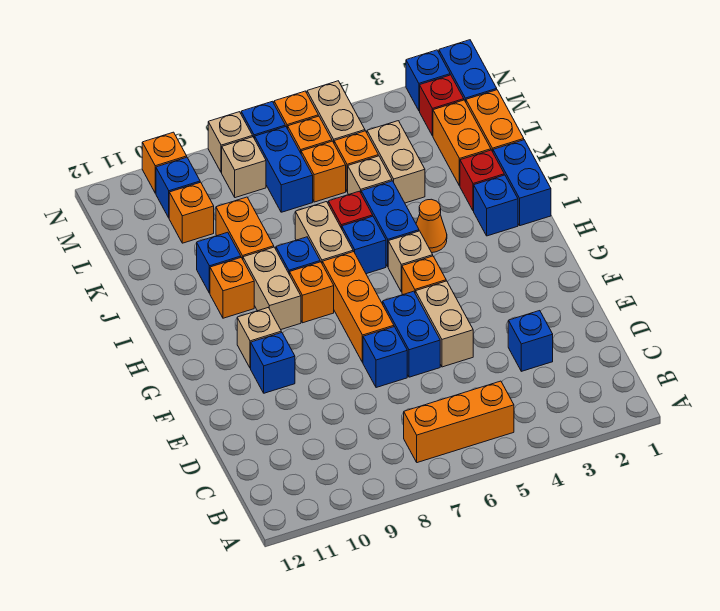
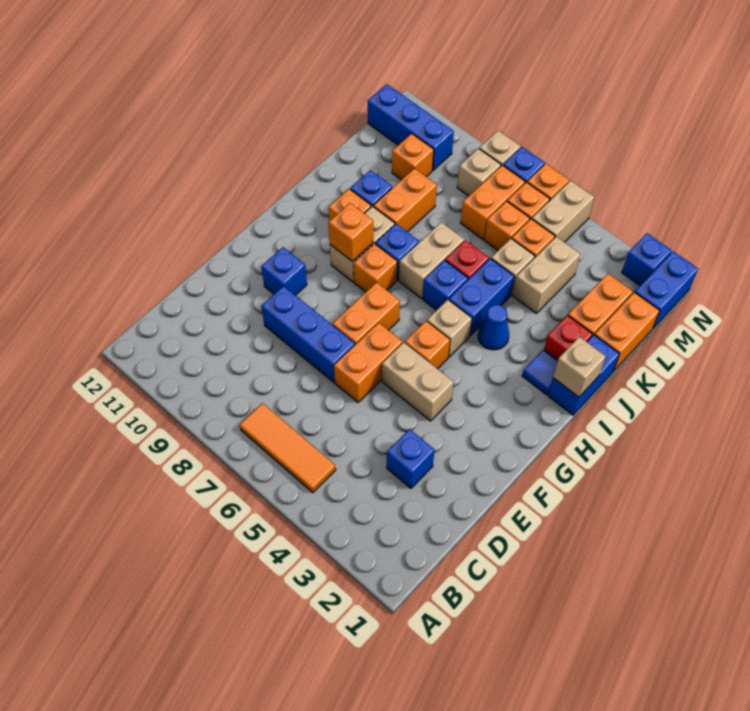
orange 1x3 brick [404,381,514,463] -> orange 1x3 tile [240,403,336,493]
tan 1x2 brick [415,281,473,367] -> tan 1x2 brick turned to [382,342,454,421]
blue 1x2 brick [383,291,440,377] -> orange 1x2 brick [334,323,402,402]
blue 1x1 brick [363,327,407,388] -> blue 1x3 brick [261,286,355,382]
orange 1x3 brick [322,251,394,362] -> orange 1x2 brick [333,282,400,345]
tan 1x1 brick [237,308,281,368] -> tan 1x1 brick moved to [553,337,606,397]
blue 1x1 brick [474,175,518,236] -> blue 1x1 tile [522,350,558,395]
orange 1x1 cone [416,199,447,253] -> blue 1x1 cone [478,305,509,350]
blue 1x2 brick [255,126,313,212] -> orange 1x2 brick [461,165,525,239]
red 1x1 brick [420,75,464,136] -> none
blue 1x1 brick [156,157,200,218] -> blue 1x3 brick [368,84,454,170]
orange 1x1 brick [142,132,187,193] -> orange 1x1 brick moved to [329,203,373,261]

